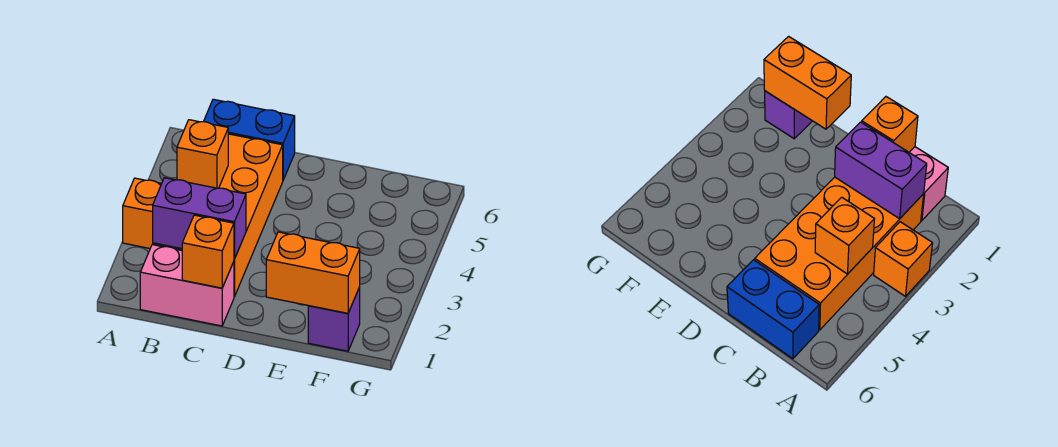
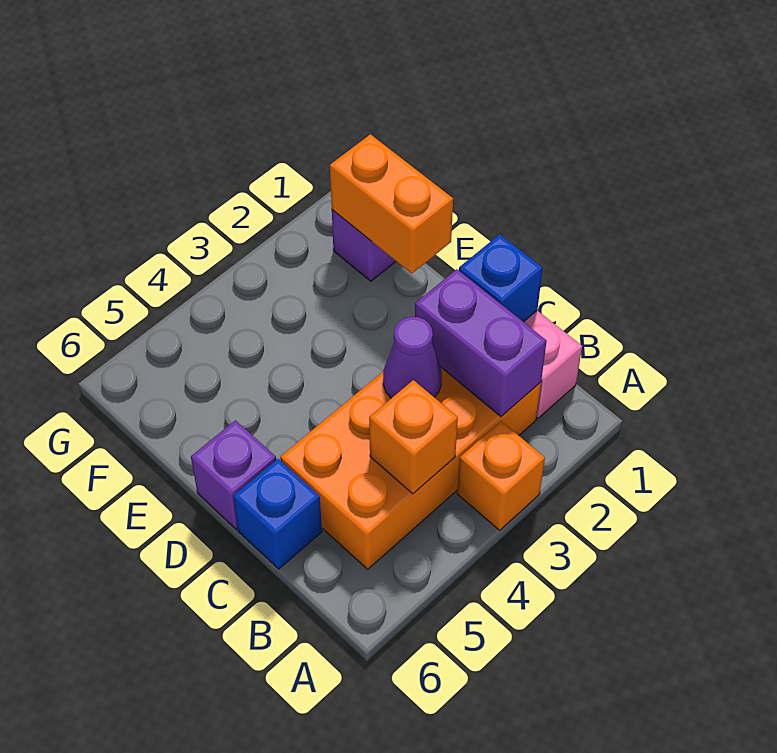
blue 1x2 brick [204,99,295,180] -> blue 1x1 brick [233,459,322,569]
orange 1x1 brick [182,215,234,288] -> blue 1x1 brick [459,234,543,322]
none -> purple 1x1 cone [383,317,442,398]
none -> purple 1x1 brick [191,420,276,529]

